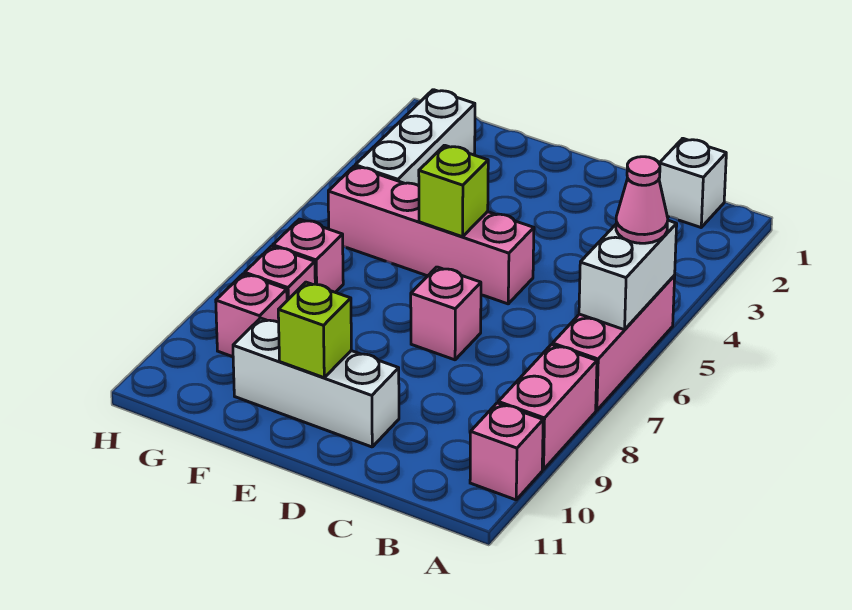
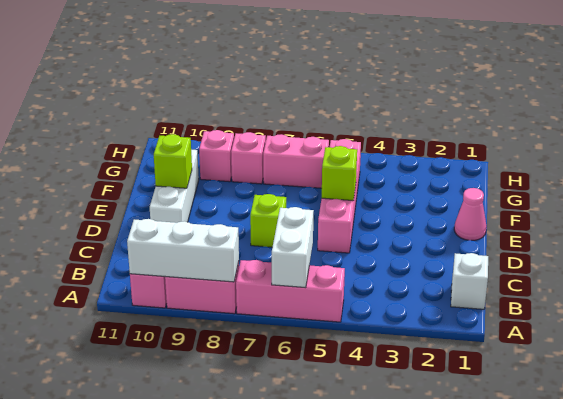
white 1x2 brick [579,220,677,330] -> white 1x2 brick turned to [272,207,314,288]
pink 1x1 cone [616,157,668,243] -> pink 1x1 cone moved to [454,188,487,240]
pink 1x1 brick [411,267,481,360] -> lime 1x1 brick [250,194,286,247]
white 1x3 brick [355,90,475,186] -> white 1x3 brick moved to [127,219,239,282]
pink 1x1 brick [273,219,343,292] -> pink 1x2 brick [263,134,329,188]

